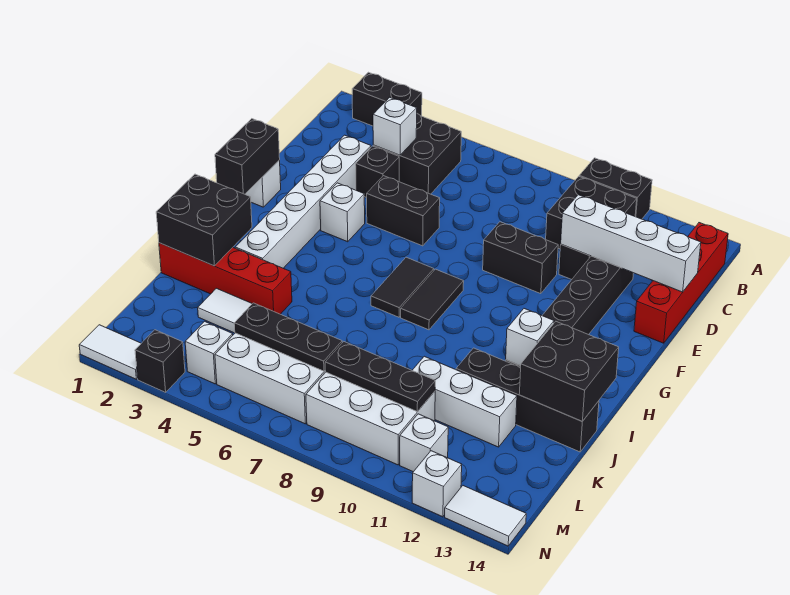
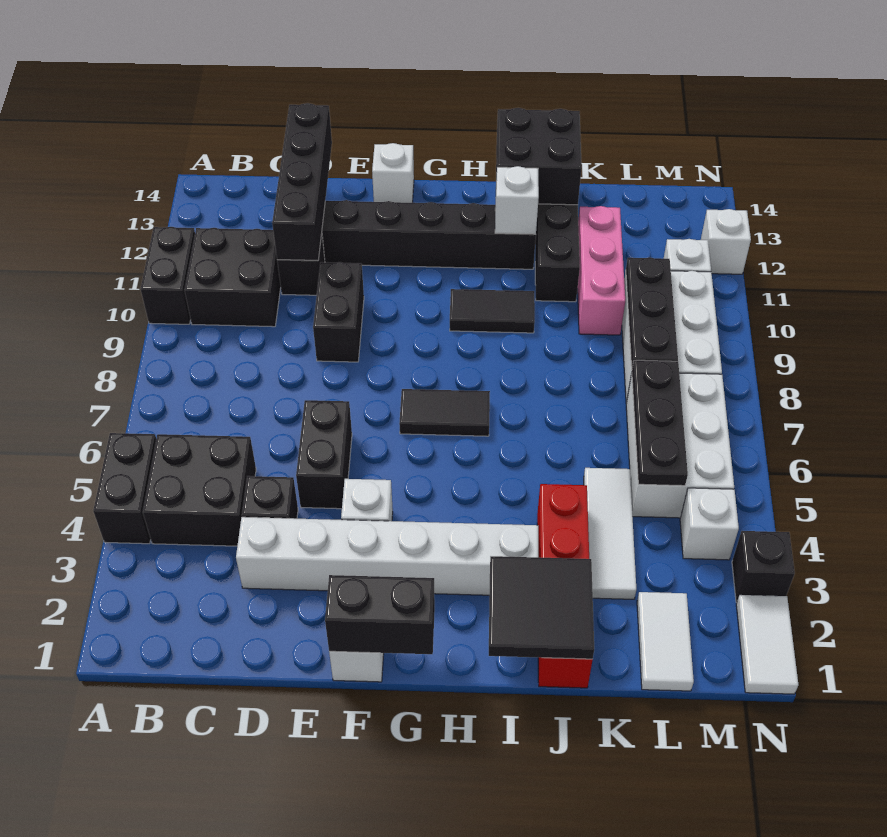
black 1x2 brick [352,72,422,126] -> black 1x2 brick moved to [93,433,156,544]
red 1x4 brick [634,223,728,343] -> none
white 1x1 brick [373,97,417,155] -> white 1x1 brick moved to [372,143,414,203]
white 1x4 brick [561,195,701,292] -> black 1x4 brick [272,103,332,260]
black 1x2 tile [401,269,464,330] -> black 1x2 tile moved to [450,289,535,333]
black 2x2 brick [156,174,252,266] -> black 2x2 tile [489,556,594,659]
white 1x3 brick [412,356,517,447] -> pink 1x3 brick [578,206,625,335]
white 1x2 tile [445,486,526,546] -> white 1x2 tile moved to [637,592,694,691]

